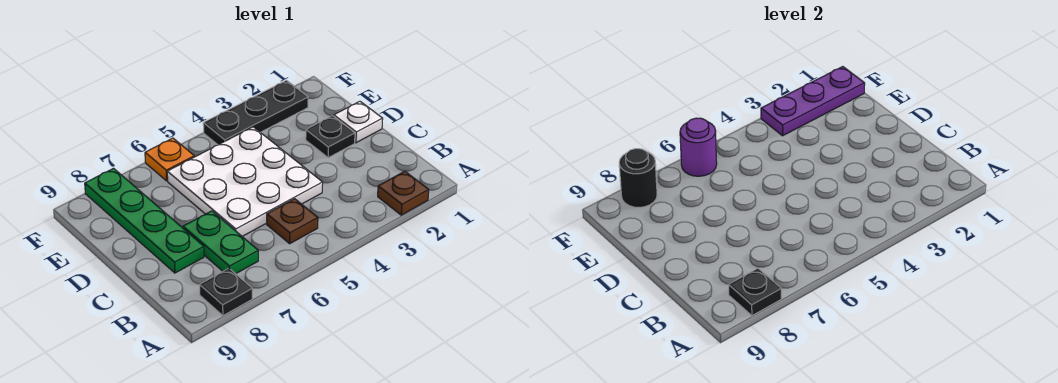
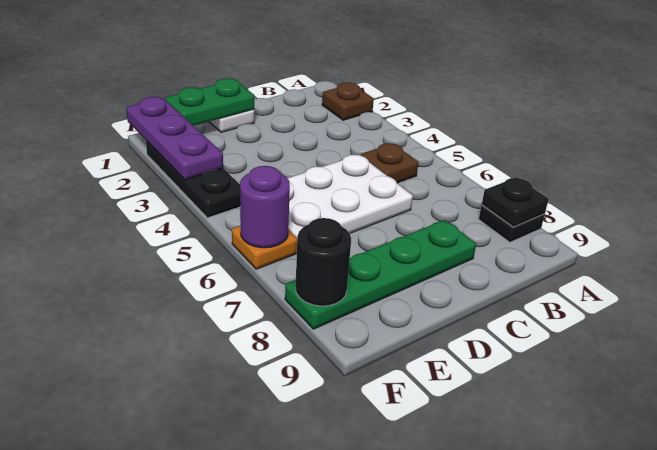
green 1x2 plate [183,211,258,274] -> green 1x2 plate moved to [165,78,254,126]
white 3x3 plate [167,127,323,236] -> white 2x3 plate [287,155,413,238]
black 1x1 plate [306,116,355,158] -> none

